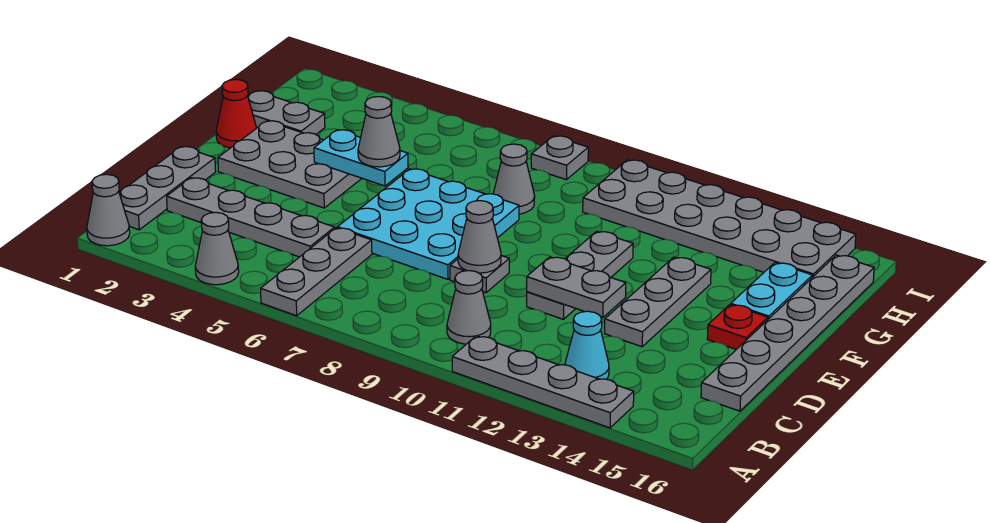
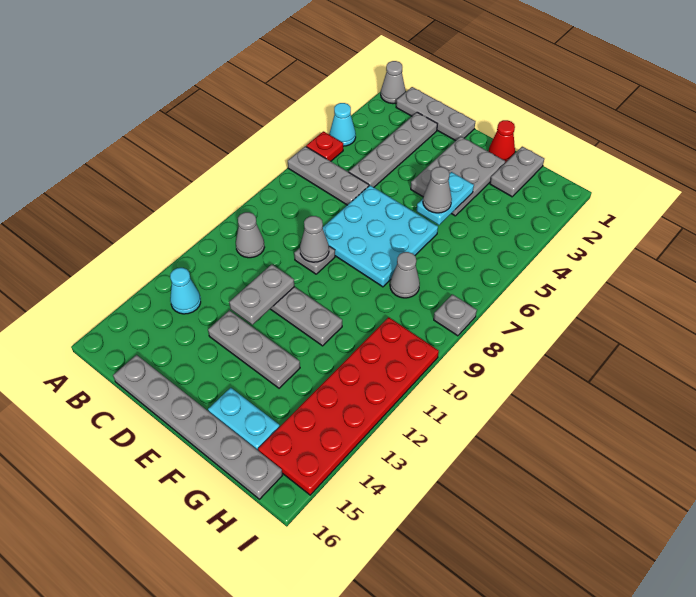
grey 1x1 cone [195,212,239,285] -> cyan 1x1 cone [330,103,356,146]
grey 1x4 plate [452,336,634,428] -> none
red 1x1 plate [707,305,768,349] -> red 1x1 plate moved to [306,131,343,161]
grey 2x6 plate [583,160,856,277] -> red 2x6 plate [258,317,439,495]

